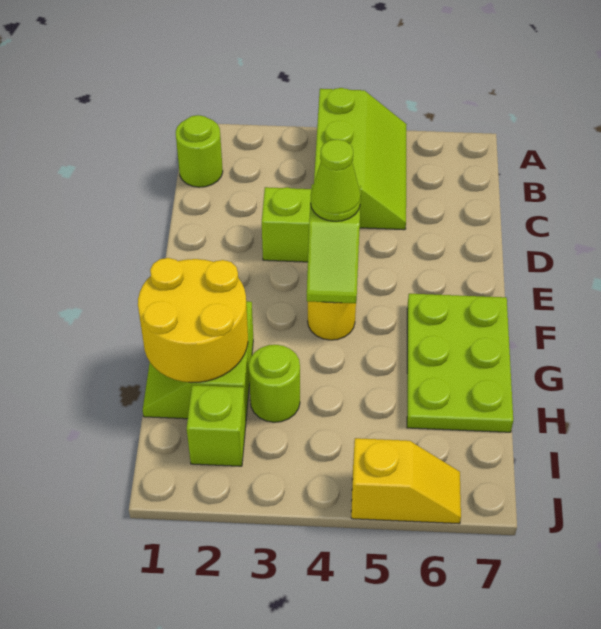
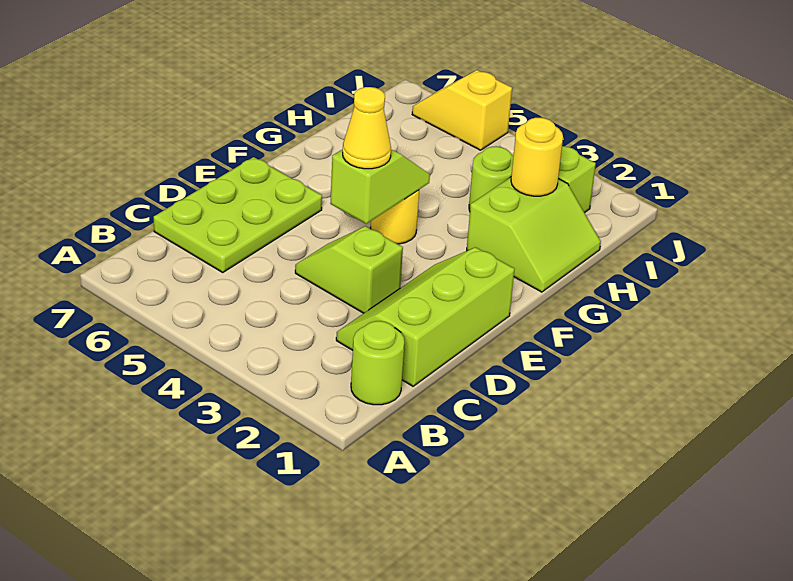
lime 2x3 slope [314,88,407,230] -> lime 2x3 slope moved to [336,247,515,386]
lime 1x1 cone [311,139,361,221] -> yellow 1x1 cone [343,87,391,169]
lime 2x3 plate [407,294,513,432] -> lime 2x3 plate moved to [154,157,322,272]
yellow 2x2 round brick [138,258,248,383] -> yellow 1x1 round brick [511,118,563,196]

